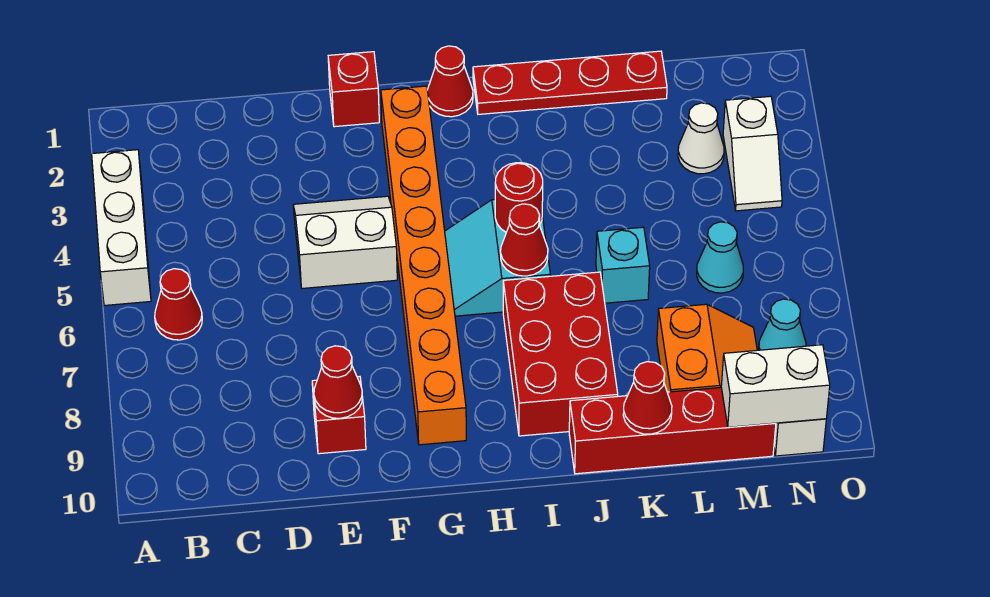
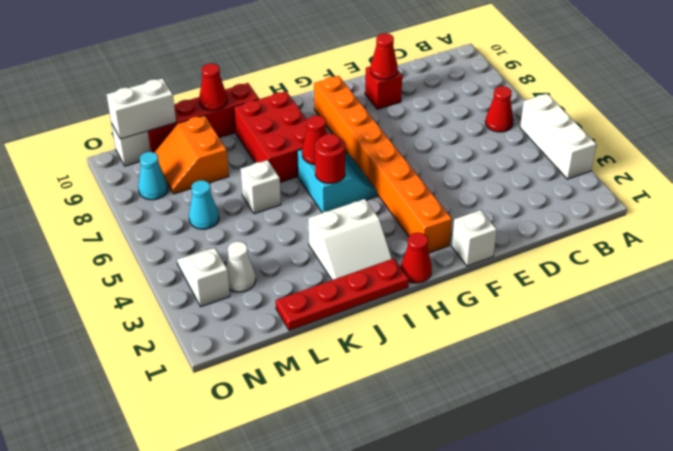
white 2x2 slope [293,196,397,288] -> white 2x2 slope moved to [308,199,392,280]
red 1x1 brick [328,52,379,127] -> white 1x1 brick [452,210,497,266]
cyan 1x1 brick [596,227,650,303] -> white 1x1 brick [241,160,281,214]

